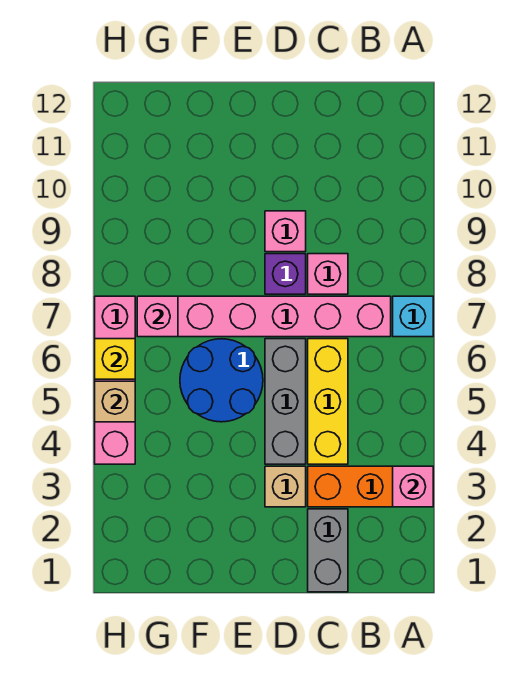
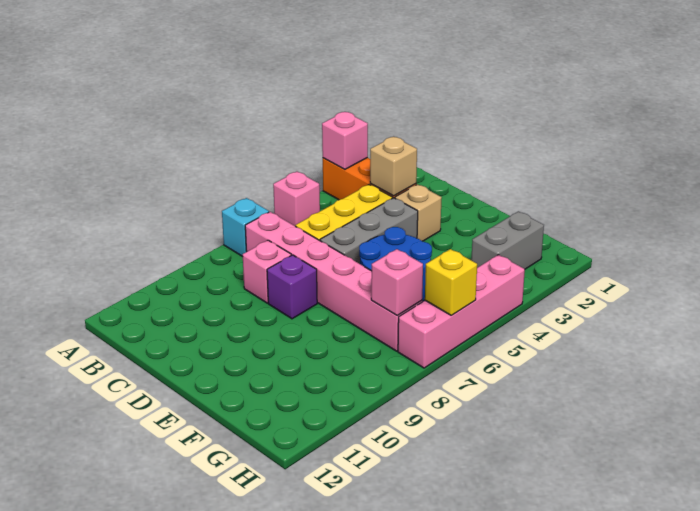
grey 1x2 brick [308,509,348,592] -> grey 1x2 brick moved to [471,211,544,269]
pink 1x1 brick [265,211,306,252] -> pink 1x1 brick moved to [273,171,320,226]
tan 1x1 brick [95,381,135,422] -> tan 1x1 brick moved to [370,137,417,196]

